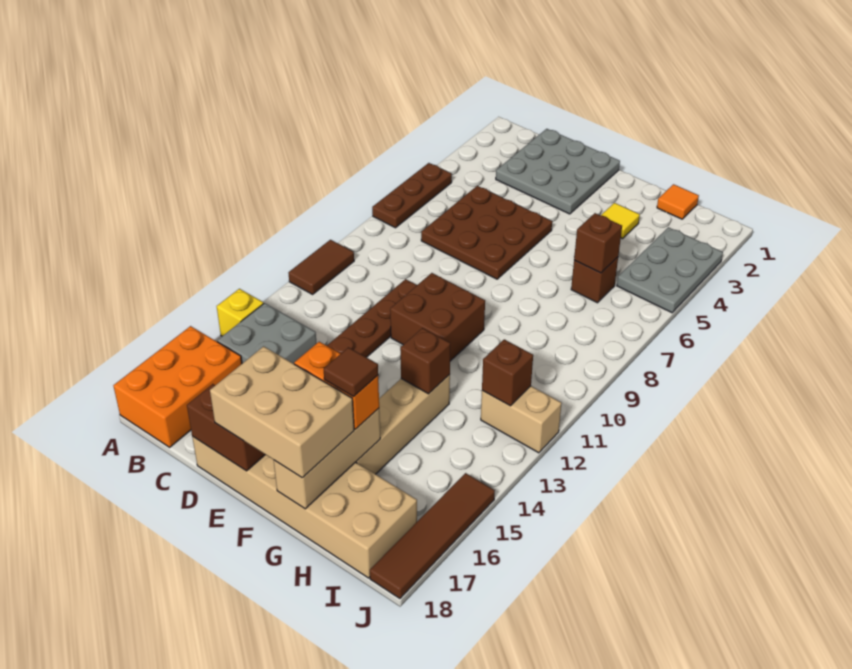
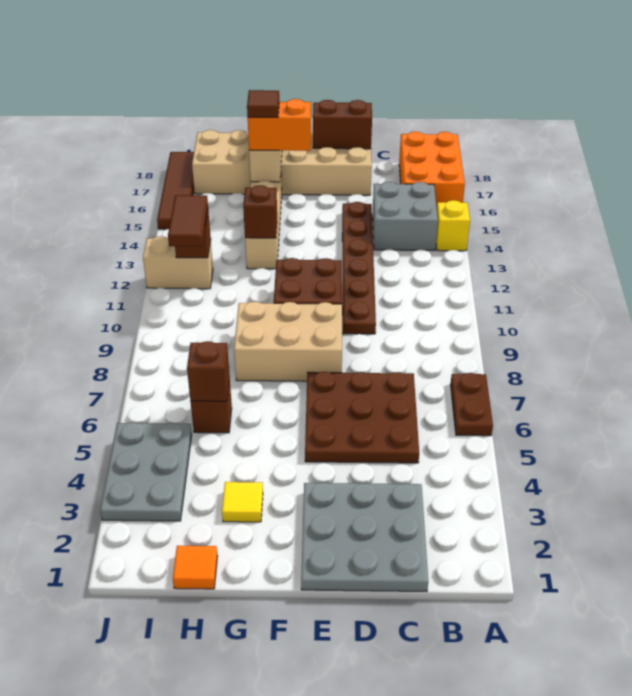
brown 1x3 plate [372,163,452,228] -> brown 1x2 plate [451,373,493,436]
brown 1x2 tile [289,240,354,294] -> brown 1x2 tile moved to [168,195,208,246]
tan 2x3 brick [210,346,354,478] -> tan 2x3 brick moved to [234,302,342,381]

